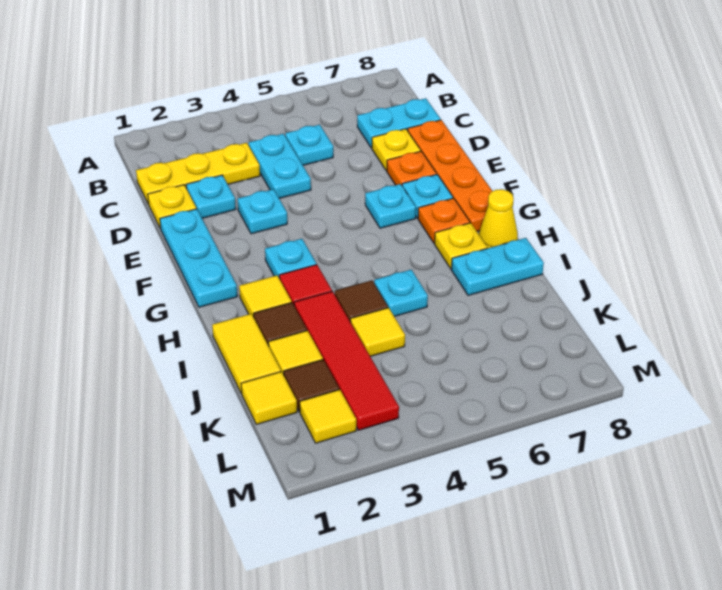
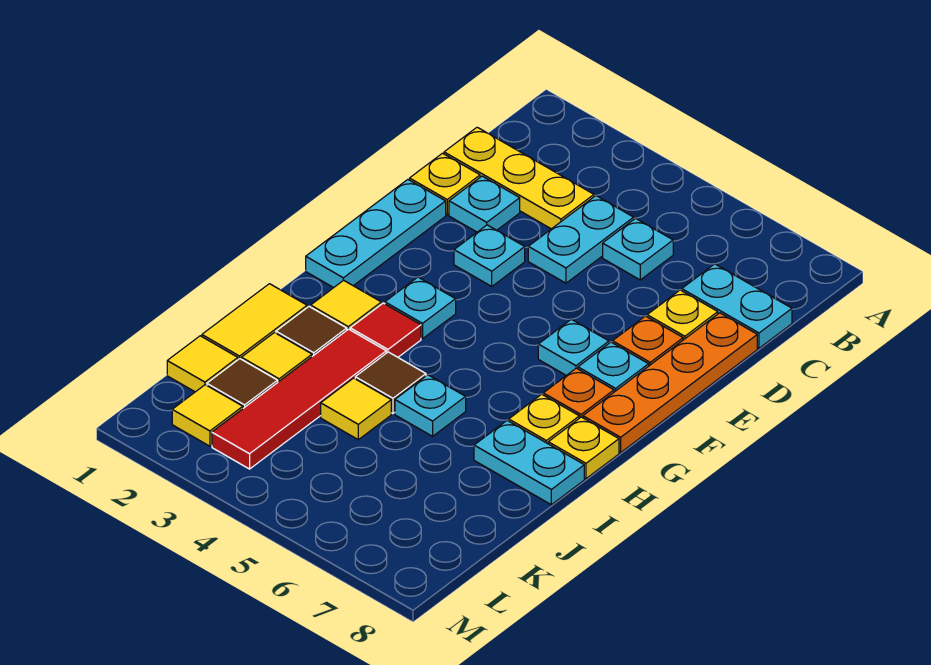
yellow 1x1 cone [479,189,518,248] -> yellow 1x1 plate [548,417,619,479]

